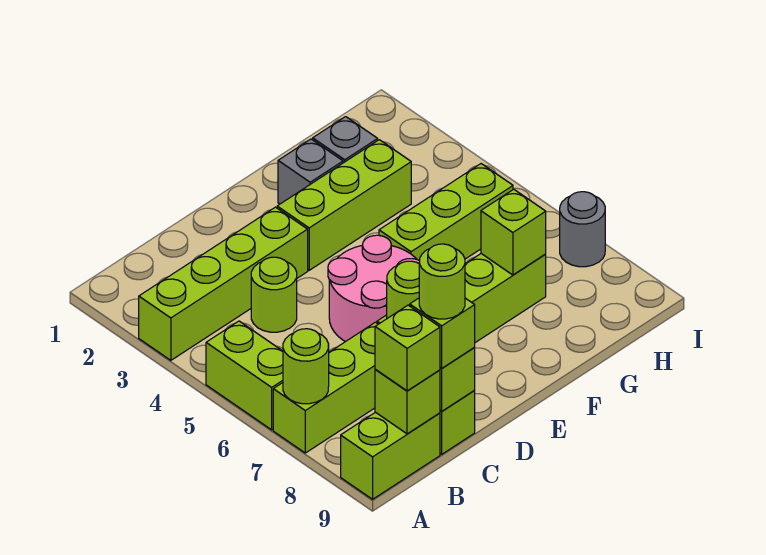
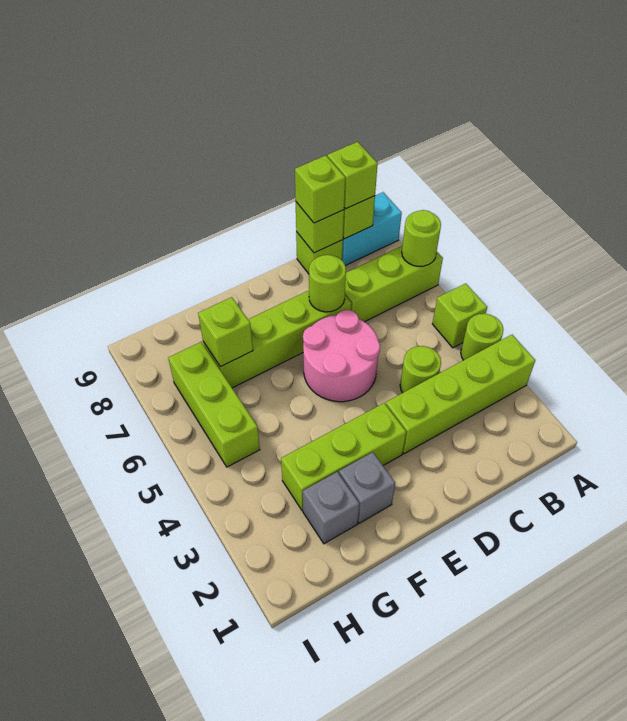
lime 1x2 brick [206,321,283,430] -> lime 1x1 brick [432,283,487,348]
lime 1x2 brick [341,412,440,499] -> cyan 1x2 brick [342,192,402,266]
lime 1x1 round brick [419,244,465,319] -> lime 1x1 round brick moved to [461,314,503,360]
lime 1x3 brick [379,164,513,261] -> lime 1x3 brick turned to [168,342,260,467]
grey 1x1 round brick [560,192,605,267] -> none

